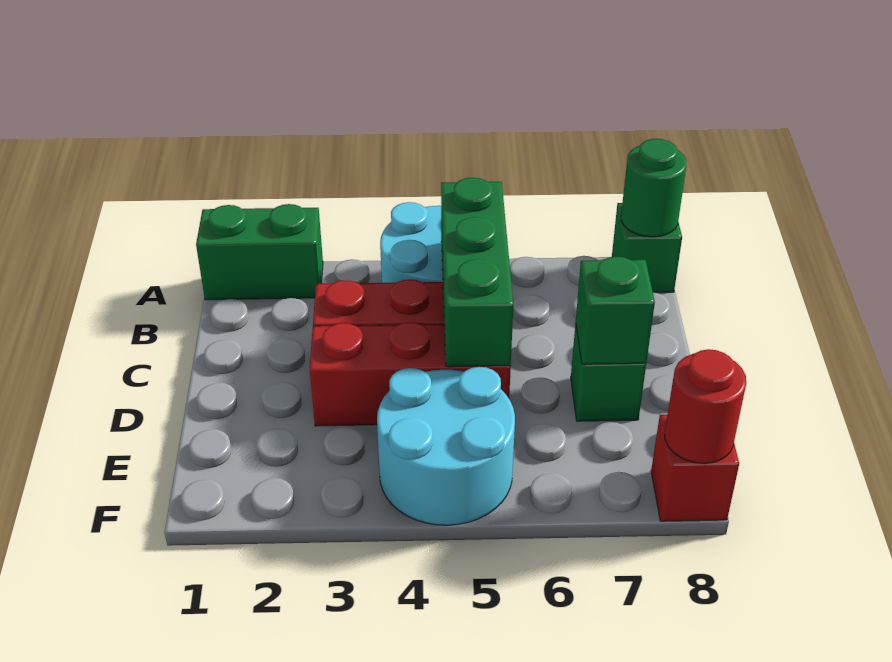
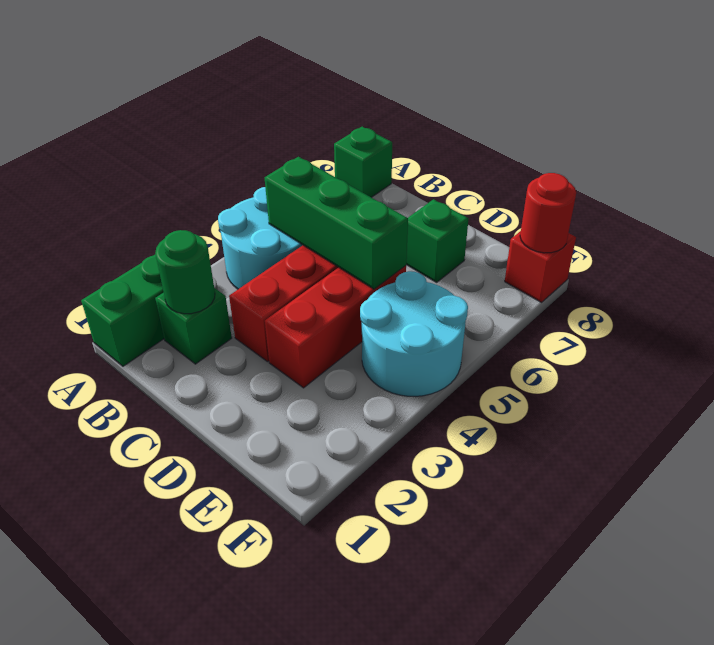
green 1x1 round brick [621,139,686,237] -> green 1x1 round brick moved to [155,230,215,314]
green 1x1 brick [576,257,655,364] -> green 1x1 brick moved to [155,288,232,364]

